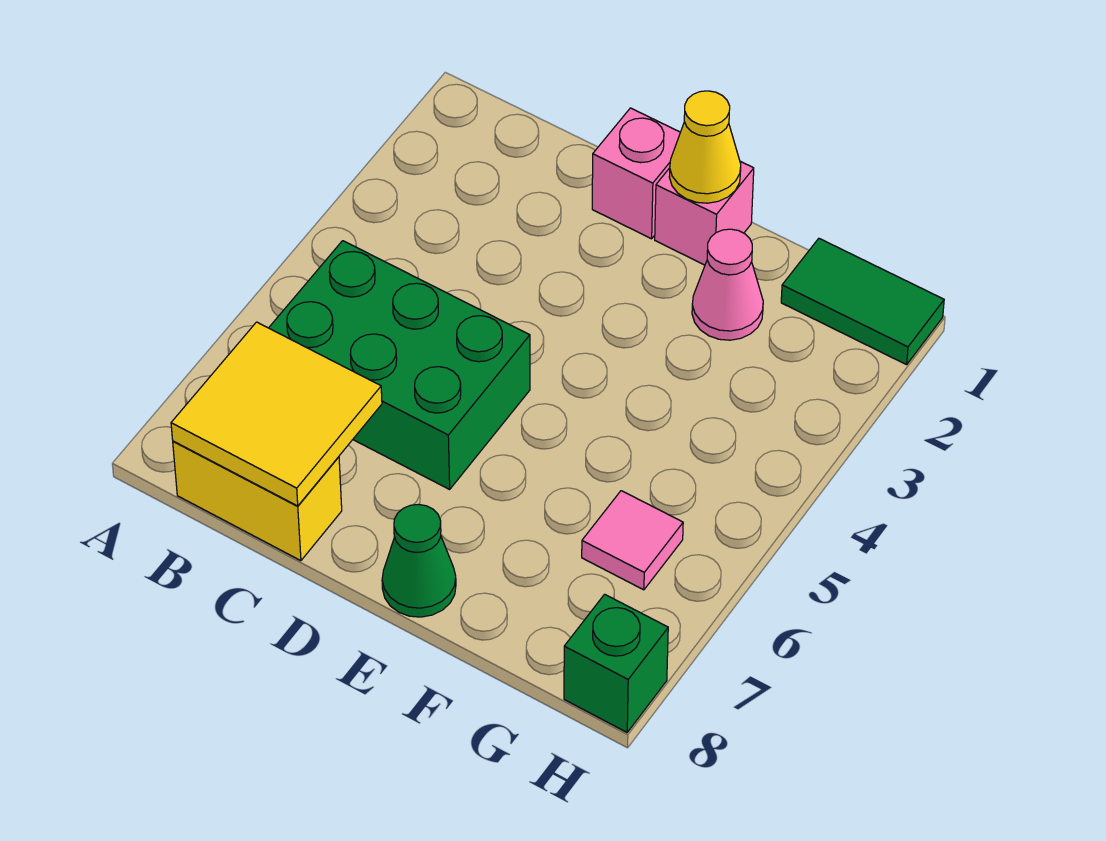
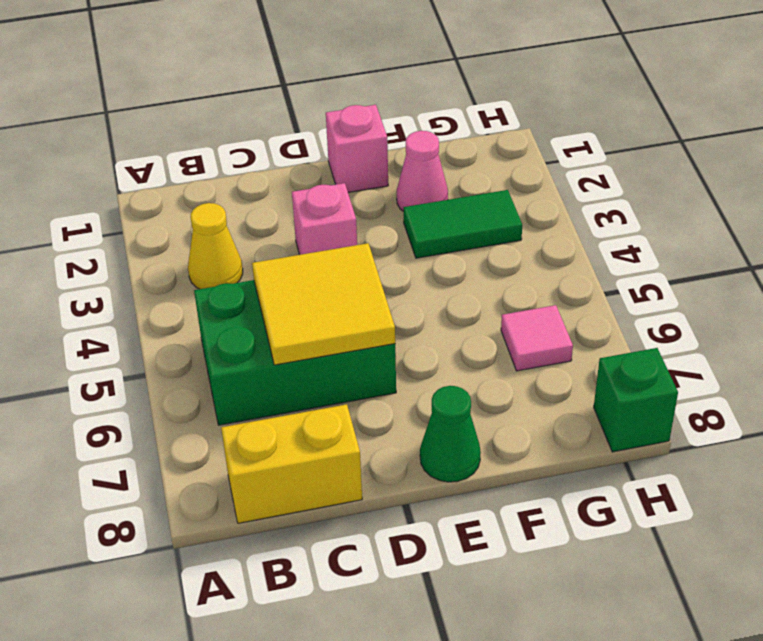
yellow 2x2 tile [171,322,382,506] -> yellow 2x2 tile moved to [252,243,395,365]
pink 1x1 brick [592,108,680,239] -> pink 1x1 brick moved to [292,183,357,255]
yellow 1x1 cone [669,91,741,203] -> yellow 1x1 cone moved to [188,203,243,289]
green 1x2 tile [781,239,944,365] -> green 1x2 tile moved to [403,190,522,258]

